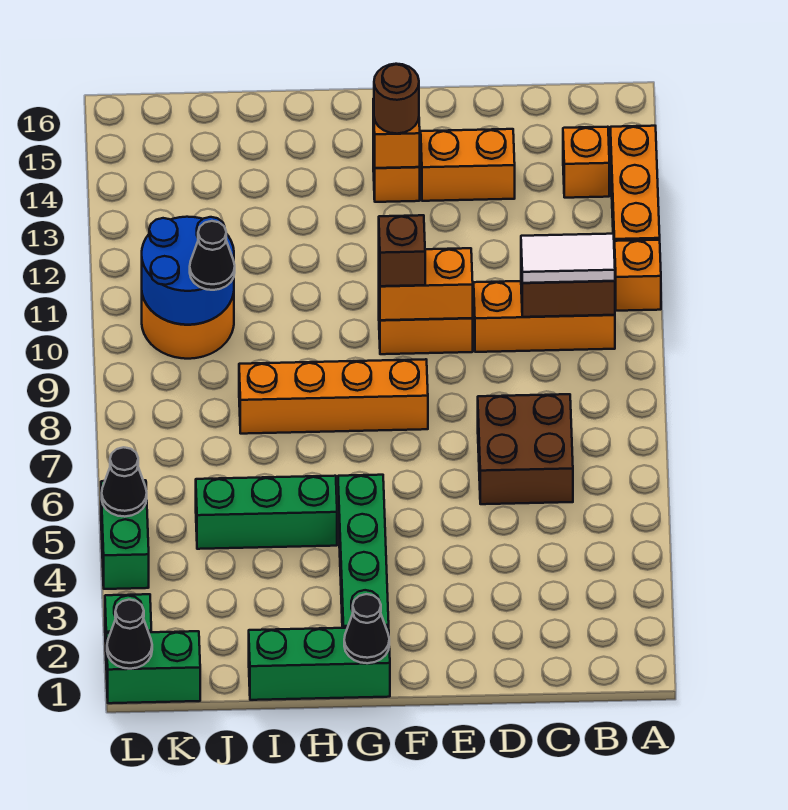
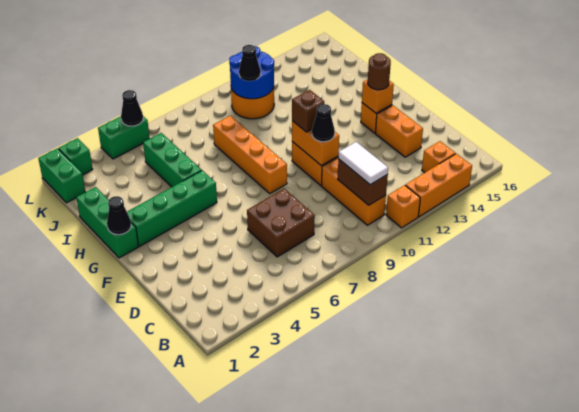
black 1x1 cone [107,600,152,669] -> black 1x1 cone moved to [312,104,335,142]

